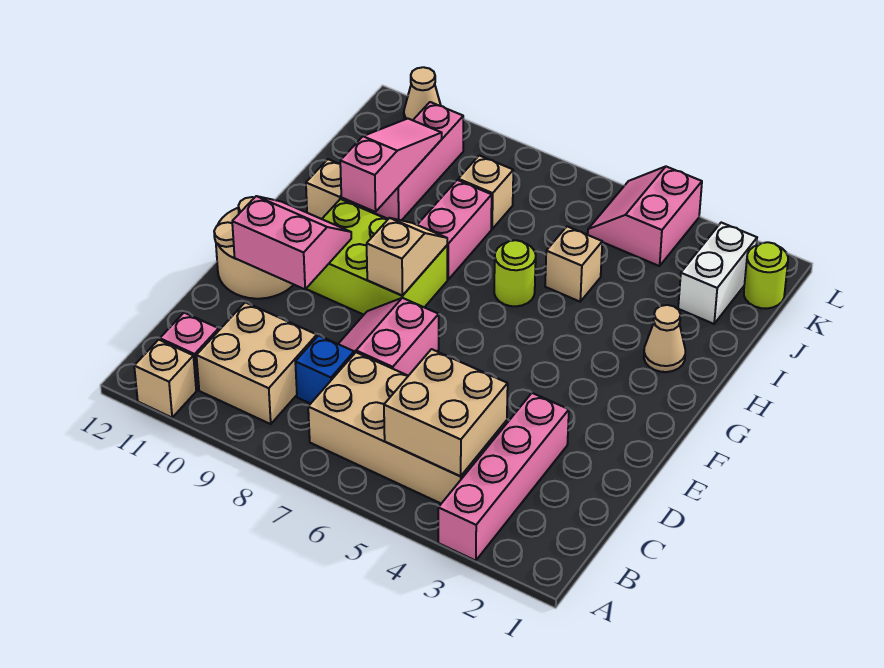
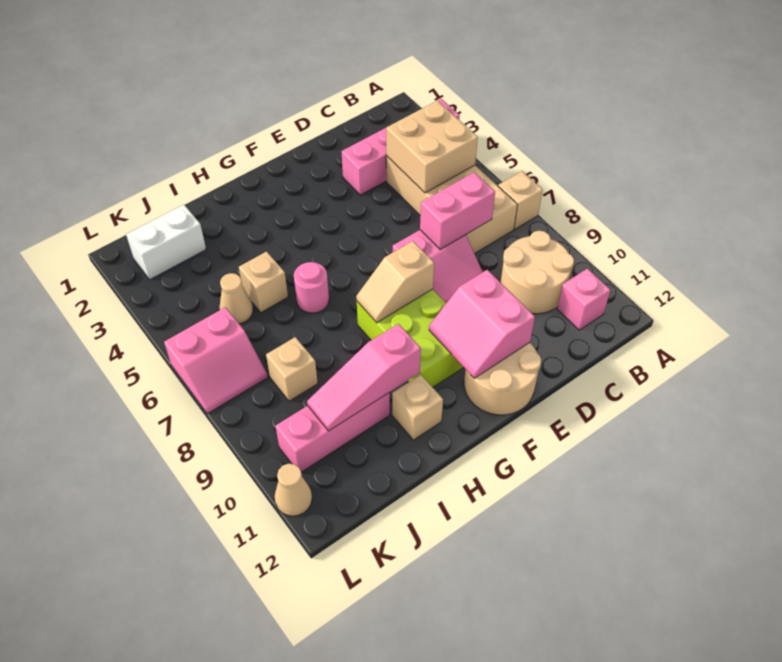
tan 1x1 brick [134,340,196,418] -> tan 1x1 brick moved to [498,171,543,229]
tan 2x2 brick [196,302,317,424] -> tan 2x2 round brick [500,231,574,314]
blue 1x1 brick [295,335,354,404] -> none
tan 1x1 cone [644,305,685,372] -> tan 1x1 cone moved to [220,273,253,324]
lime 1x1 round brick [494,240,536,306] -> pink 1x1 round brick [294,262,329,313]
pink 1x2 brick [417,180,492,280] -> pink 1x2 brick moved to [420,172,495,249]
lime 1x1 round brick [744,242,788,309] -> none
pink 2x2 slope [588,167,702,266] -> pink 2x2 slope moved to [164,307,268,414]

